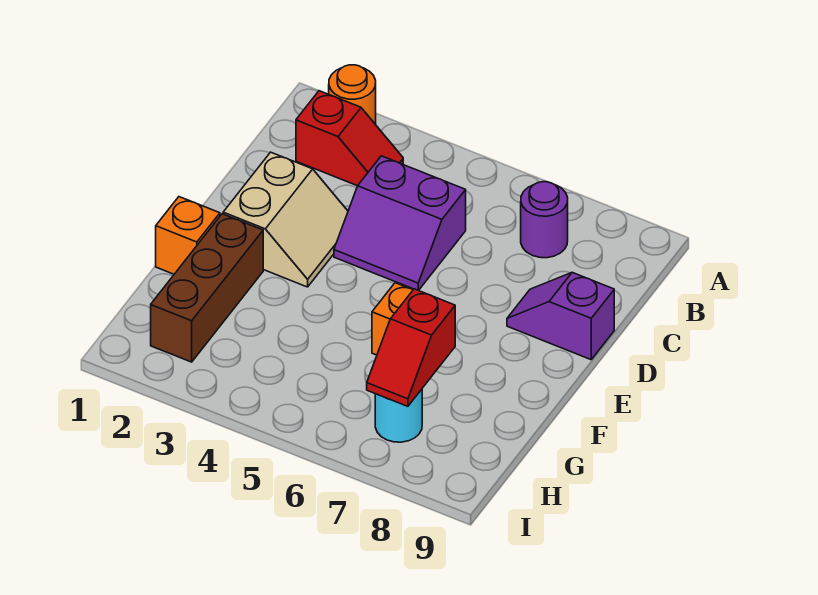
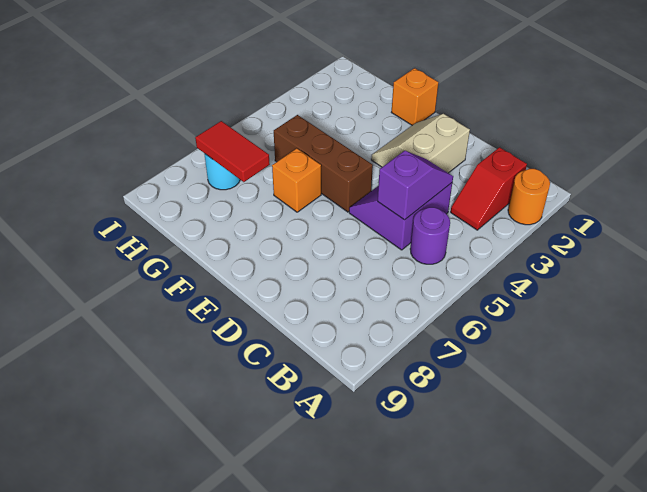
purple 1x1 round brick [521,182,568,258] -> purple 1x1 round brick moved to [410,207,450,264]
tan 2x2 slope [223,152,348,287] -> tan 2x2 slope turned to [371,114,470,173]
purple 1x2 slope [507,272,614,360] -> purple 1x2 slope moved to [378,151,453,220]
brown 1x3 brick [151,214,263,362] -> brown 1x3 brick moved to [274,115,373,212]
red 1x2 slope [367,289,455,406] -> red 1x2 tile [195,121,270,182]

